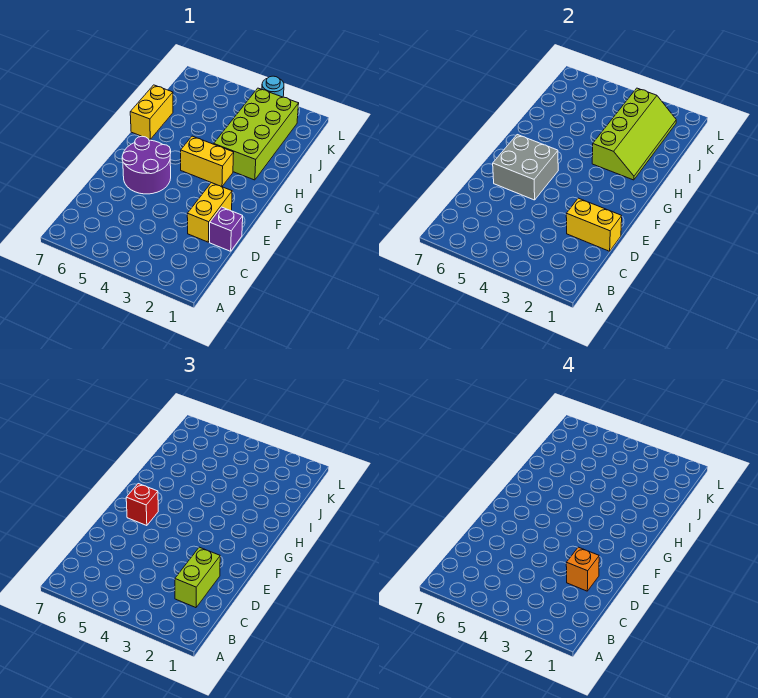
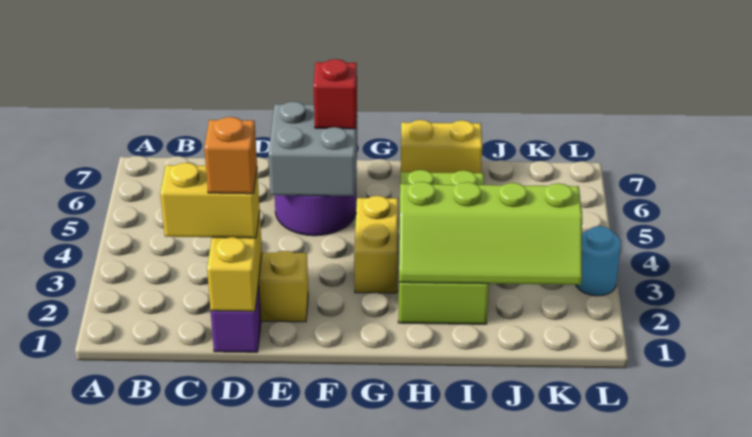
lime 1x2 brick [175,547,220,608] -> yellow 1x2 brick [160,163,260,238]
lime 2x4 brick [214,88,299,180] -> lime 2x4 brick turned to [398,170,489,324]

